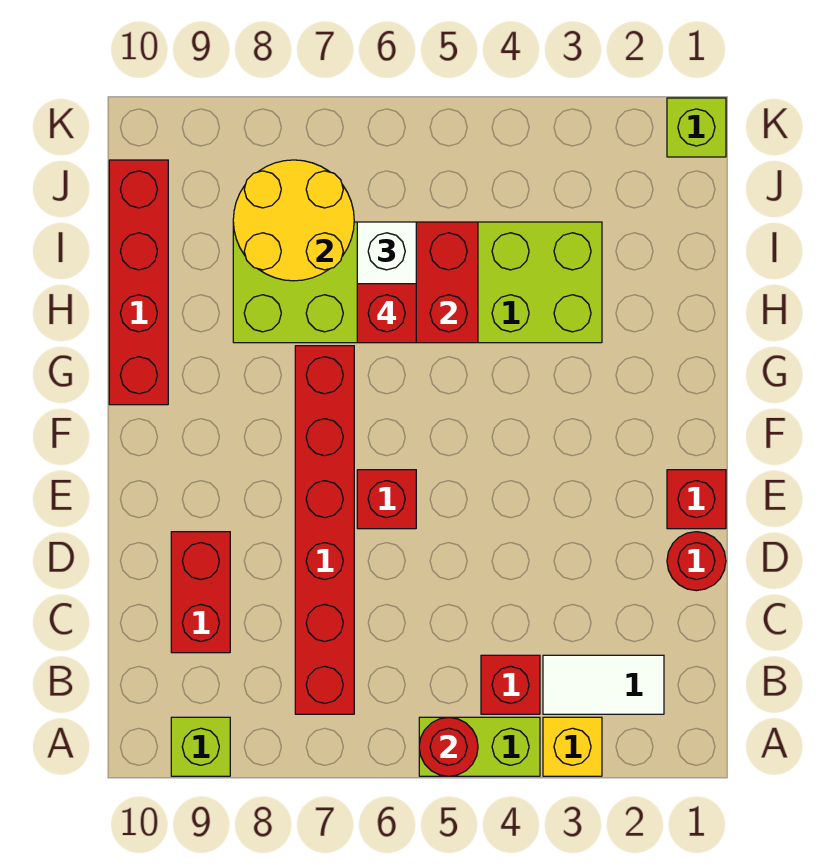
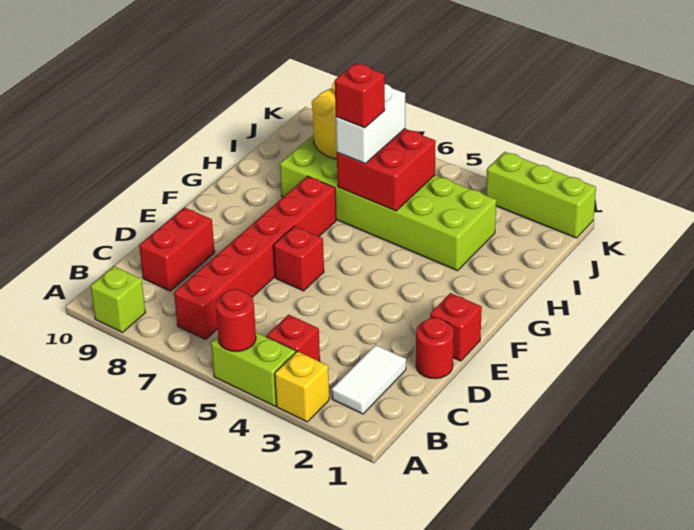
white 1x2 tile [543,655,664,714] -> white 1x2 tile turned to [332,345,406,414]
red 1x4 brick [109,160,168,405] -> none
lime 1x1 brick [667,98,726,157] -> lime 1x3 brick [486,152,596,238]

